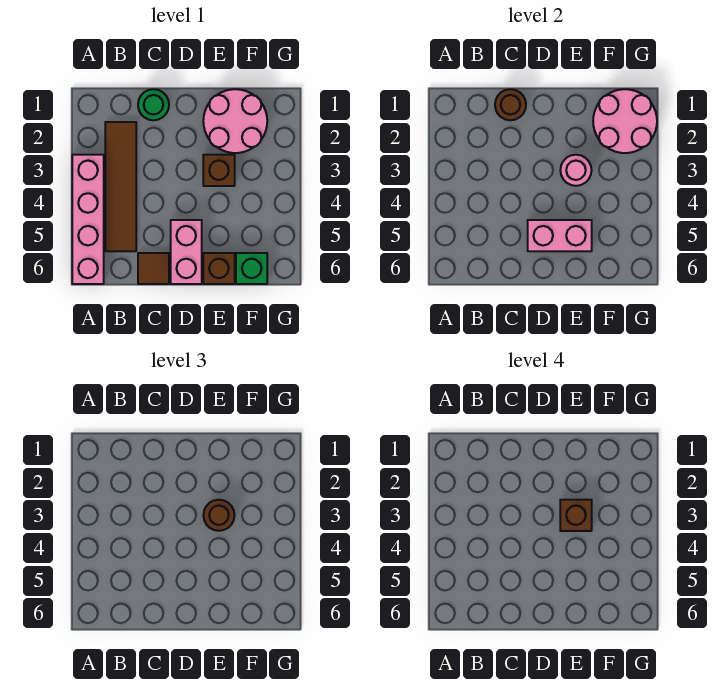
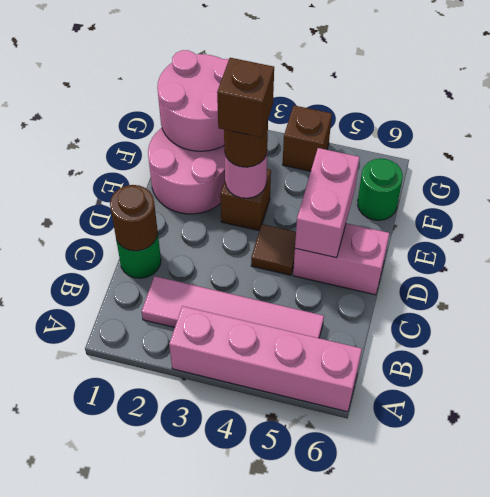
brown 1x4 tile [105,122,136,251] -> pink 1x4 tile [142,276,324,338]
brown 1x1 tile [138,253,169,284] -> brown 1x1 tile moved to [251,224,296,275]
brown 1x1 brick [203,253,235,284] -> brown 1x1 brick moved to [283,105,332,171]
green 1x1 brick [236,253,267,284] -> green 1x1 round brick [358,158,403,220]

